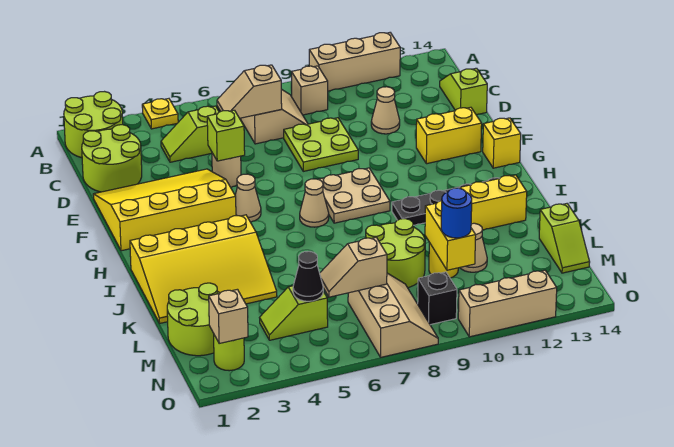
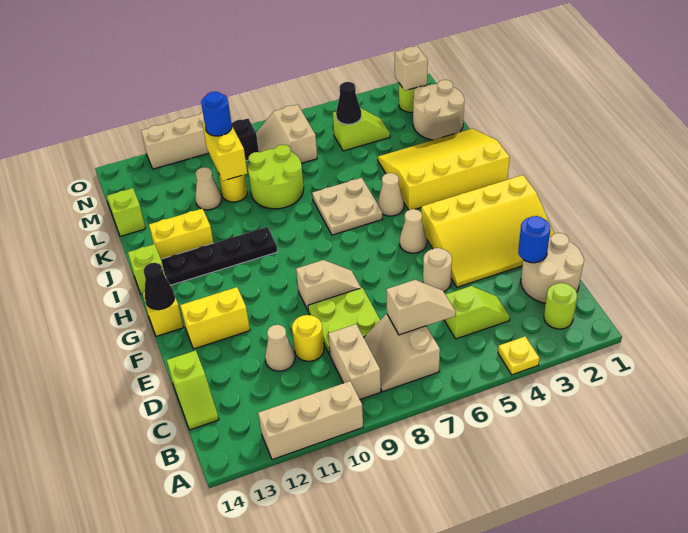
lime 2x2 round brick [64,92,123,158] -> lime 1x1 round brick [544,283,577,329]
tan 1x1 brick [292,66,328,115] -> tan 1x2 brick [328,324,381,399]
lime 2x2 round brick [82,125,142,192] -> tan 2x2 round brick [521,233,584,303]
none -> blue 1x1 round brick [518,216,550,263]
none -> yellow 1x1 round brick [292,315,324,361]
lime 1x1 brick [207,110,245,161] -> lime 1x1 brick moved to [128,244,165,294]
tan 2x2 plate [318,168,390,223] -> tan 2x2 plate moved to [312,178,382,235]
none -> black 1x1 cone [144,263,175,310]
tan 1x1 cone [300,179,329,227] -> tan 1x1 cone moved to [378,173,404,216]
lime 2x2 round brick [167,283,220,356] -> tan 2x2 round brick [413,80,464,140]
tan 1x2 slope [320,237,387,297] -> tan 1x2 slope moved to [296,260,361,311]
tan 2x3 slope [348,273,438,357] -> tan 2x2 slope [256,104,317,163]

